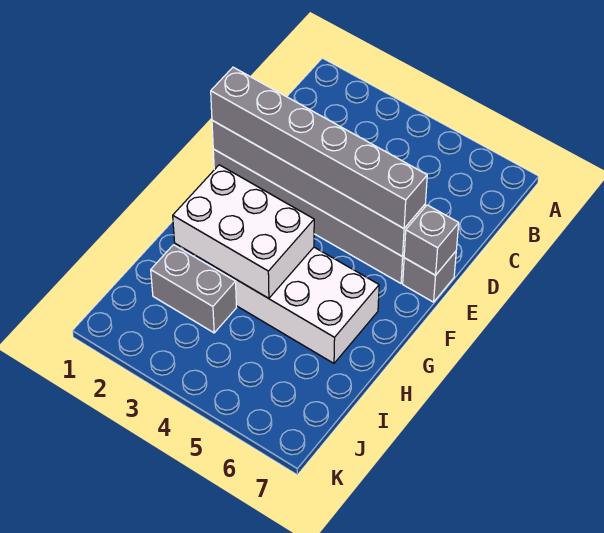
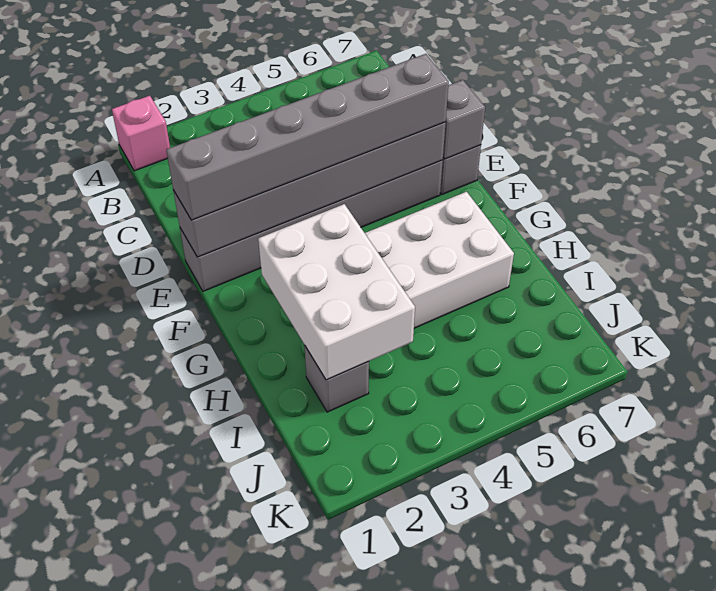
none -> pink 1x1 brick [112,96,170,171]
white 2x3 brick [173,165,314,298] -> white 2x3 brick turned to [258,204,415,380]
grey 1x2 brick [151,245,236,333] -> grey 1x1 brick [304,345,369,412]

